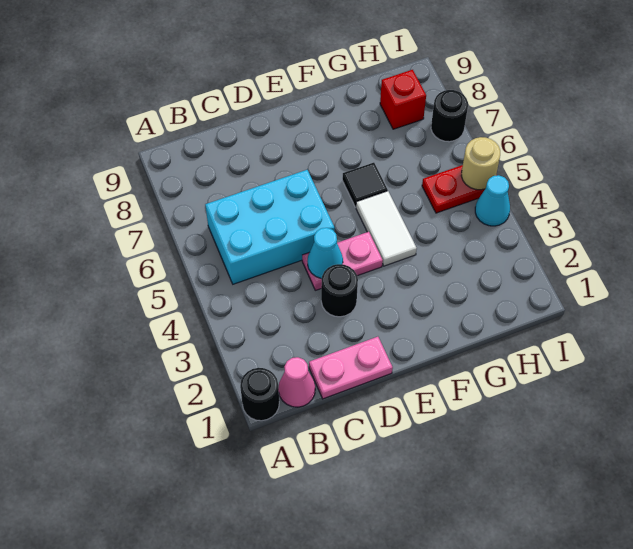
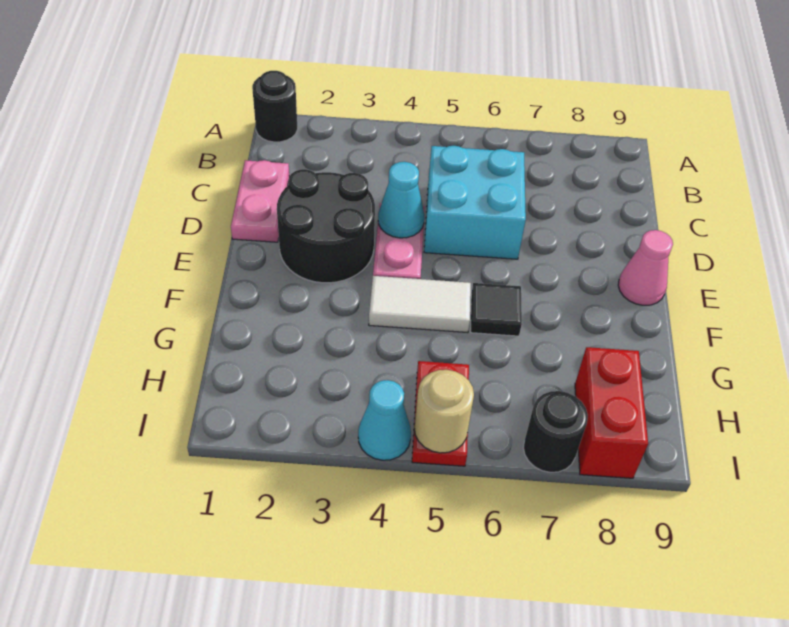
pink 1x1 cone [278,357,315,407] -> pink 1x1 cone moved to [618,230,673,305]
cyan 2x3 brick [205,170,335,284] -> cyan 2x2 brick [424,146,526,259]
black 1x1 round brick [321,264,358,317] -> black 2x2 round brick [277,169,375,283]
red 1x1 brick [380,70,426,129] -> red 1x2 brick [575,347,648,478]

